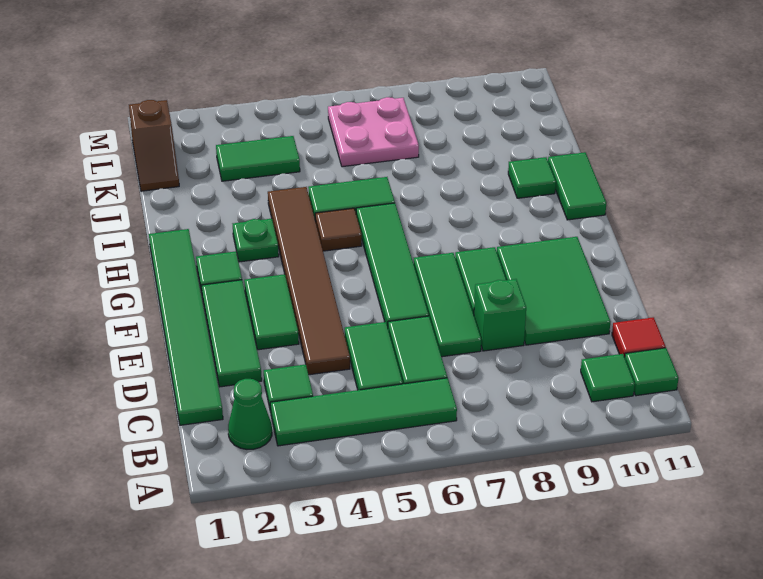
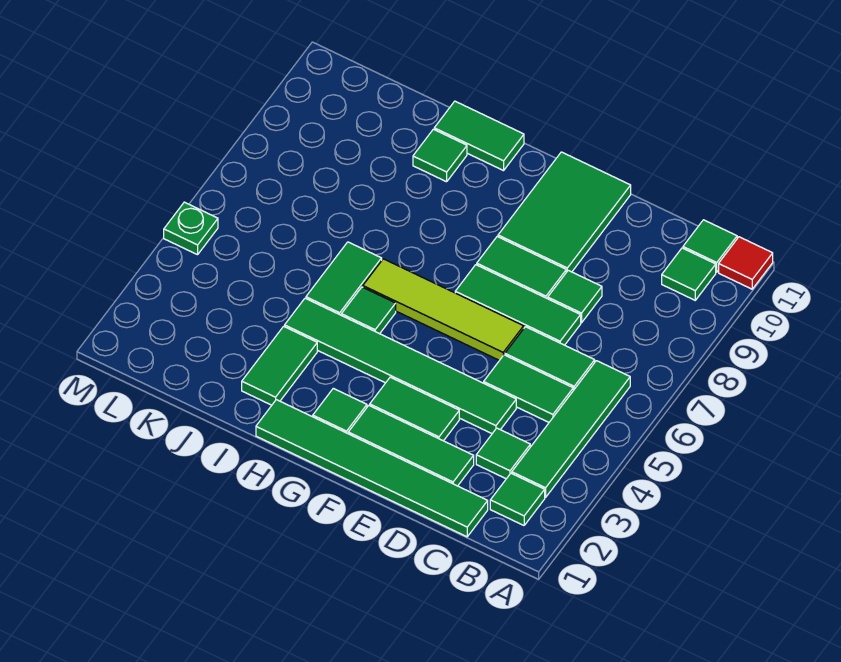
green 1x1 cone [228,379,272,449] -> green 1x1 tile [490,473,545,525]
red 1x1 tile [612,317,666,357] -> red 1x1 tile moved to [719,237,773,289]
brown 1x6 tile [268,187,350,375] -> green 1x6 tile [285,298,516,433]
green 1x1 brick [474,279,526,351] -> green 1x1 tile [548,270,602,323]
green 2x3 tile [497,237,610,345] -> green 2x3 tile turned to [498,152,631,272]
green 1x4 tile [356,203,429,327] -> lime 1x4 tile [363,259,524,360]
green 1x1 plate [233,219,279,262] -> green 1x1 plate moved to [164,202,218,255]
brown 1x1 tile [315,208,362,251] -> green 1x1 tile [341,287,396,334]
brown 1x2 slope [129,100,179,191] -> none
green 1x2 tile [216,136,300,181] -> green 1x2 tile moved to [242,326,317,405]
pink 2x2 plate [328,97,419,167] -> none

